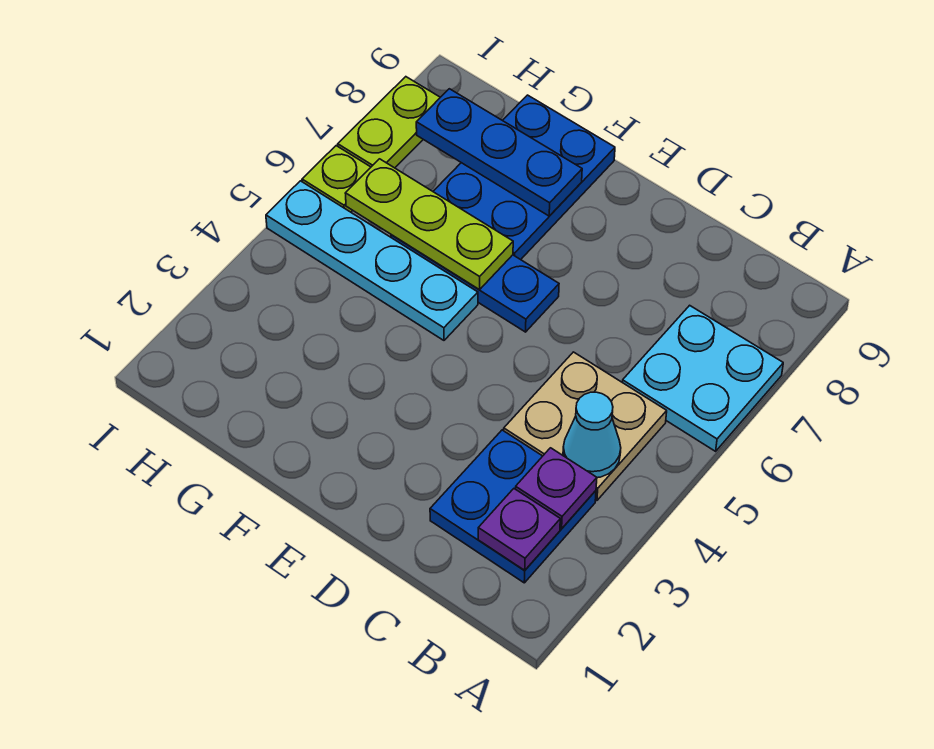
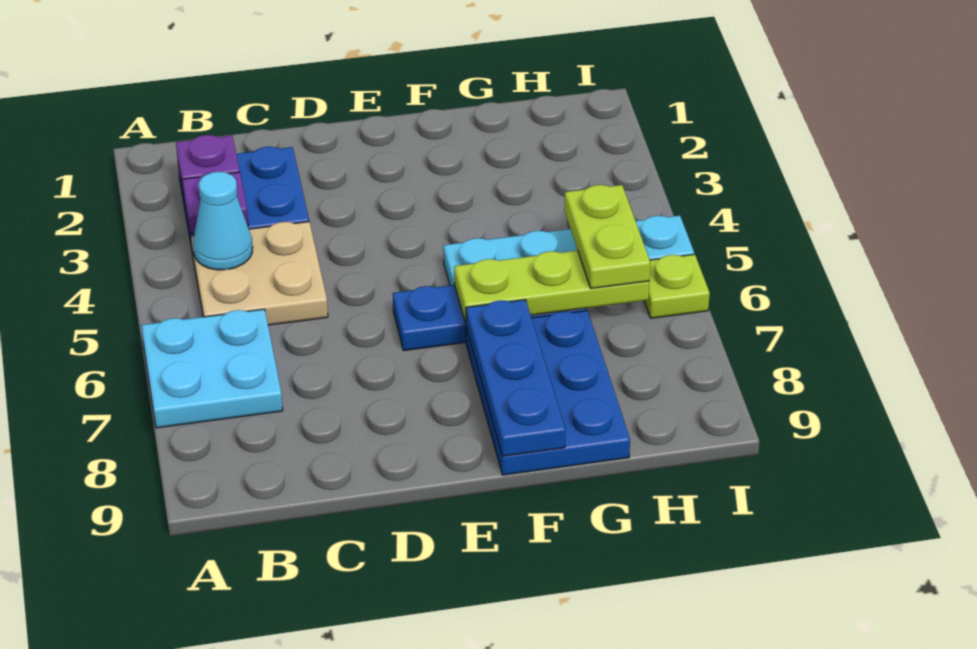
blue 1x3 plate [416,89,582,216] -> blue 1x3 plate turned to [466,300,565,456]
lime 1x2 plate [338,77,440,168] -> lime 1x2 plate moved to [564,185,651,288]

